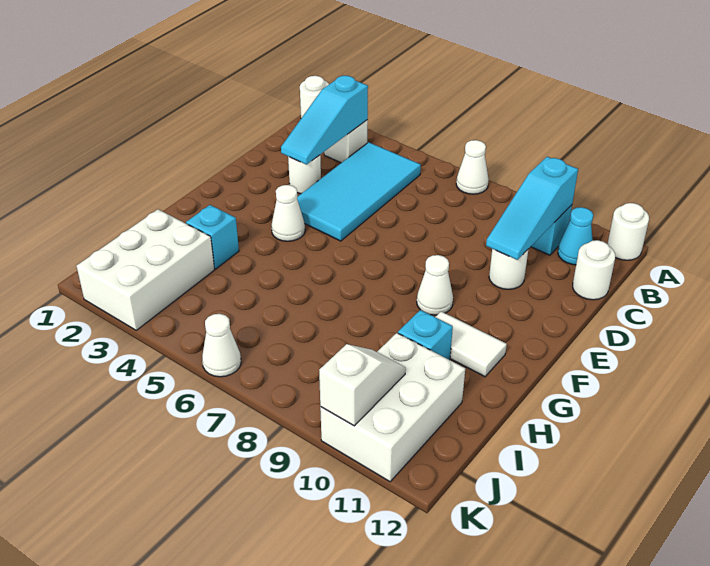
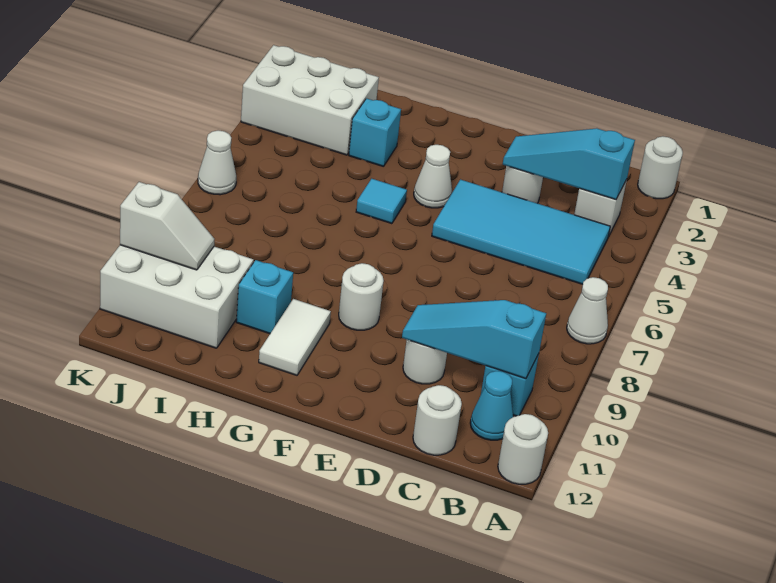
white 1x1 cone [417,255,453,315] -> white 1x1 round brick [339,263,384,330]
none -> cyan 1x1 tile [356,179,407,224]

